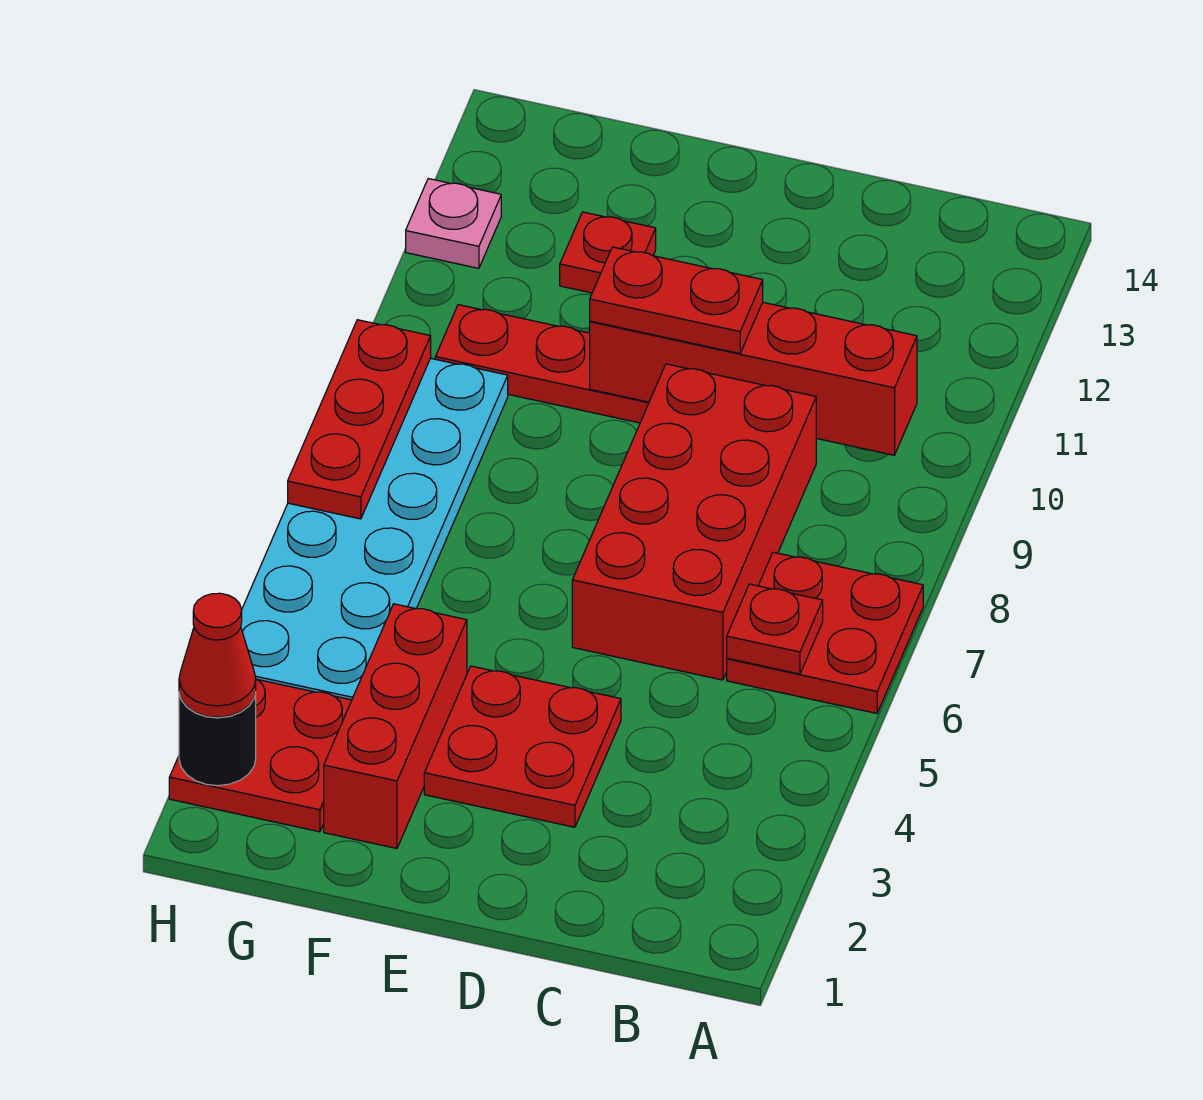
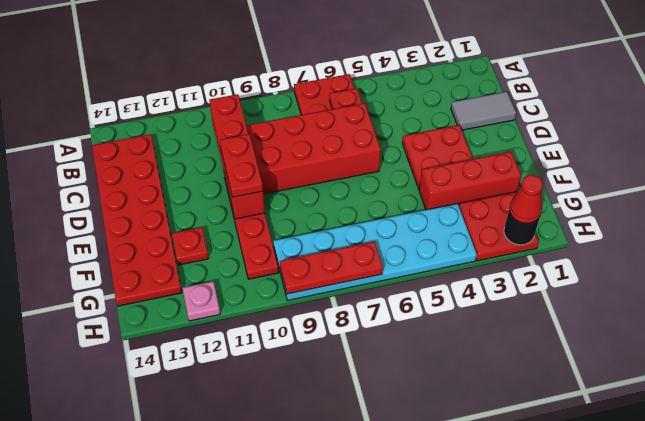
none -> red 2x6 plate [92,134,182,306]
none -> grey 1x2 tile [451,92,516,130]

